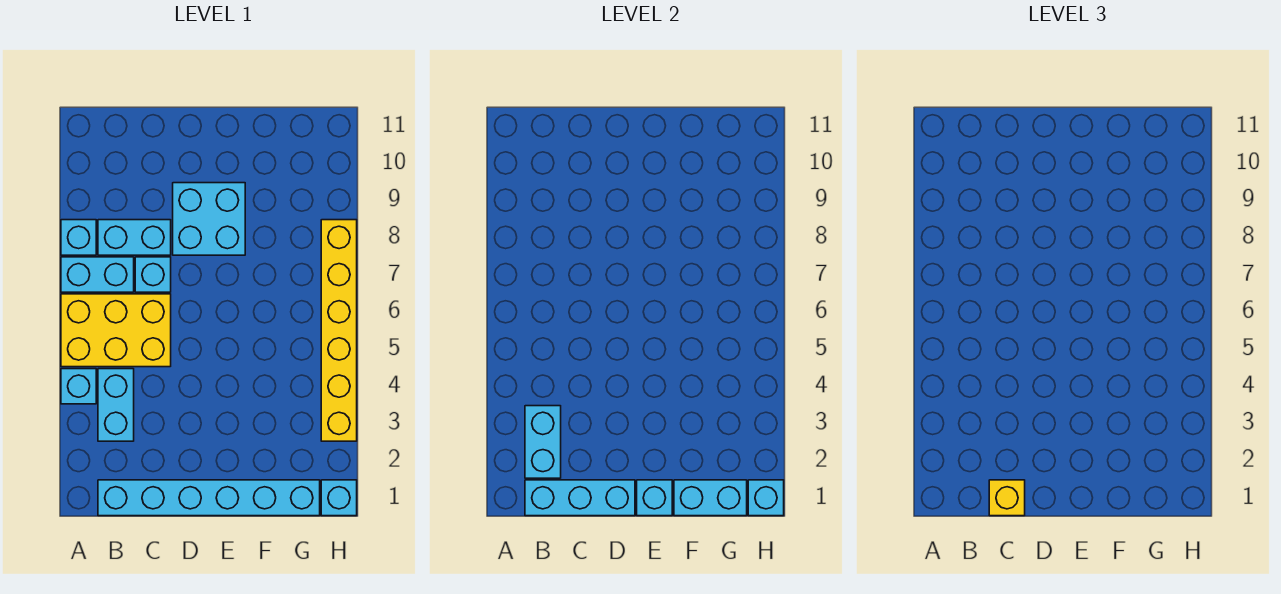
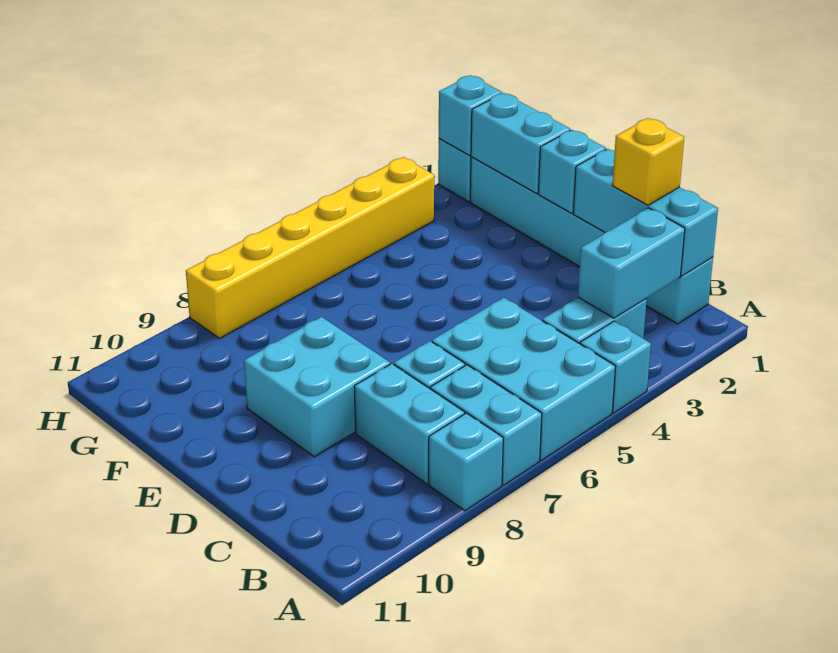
yellow 2x3 brick [61,294,171,367] -> cyan 2x3 brick [432,298,616,460]

